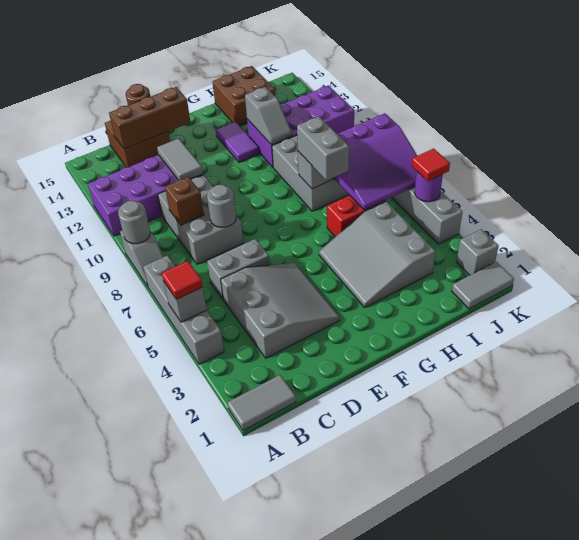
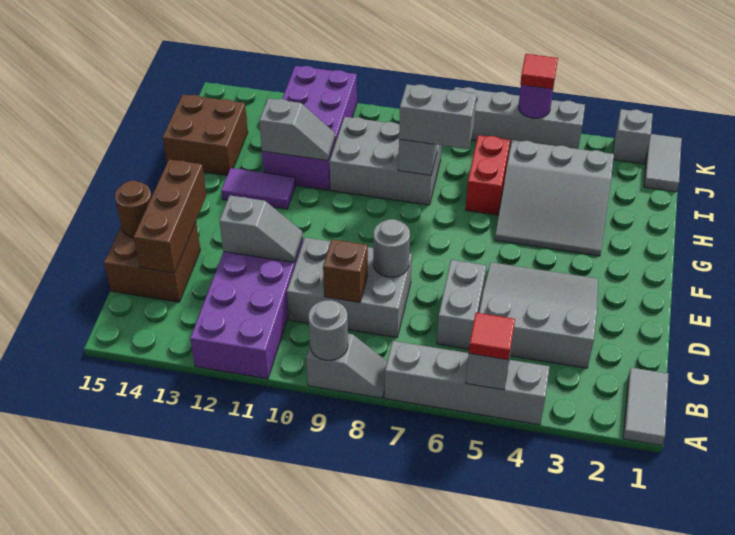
grey 1x2 tile [157,138,203,180] -> grey 1x2 slope [219,196,303,262]
purple 3x3 slope [334,113,417,210] -> none

